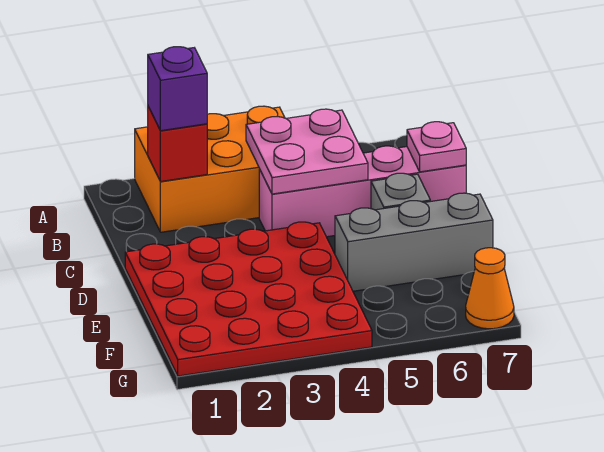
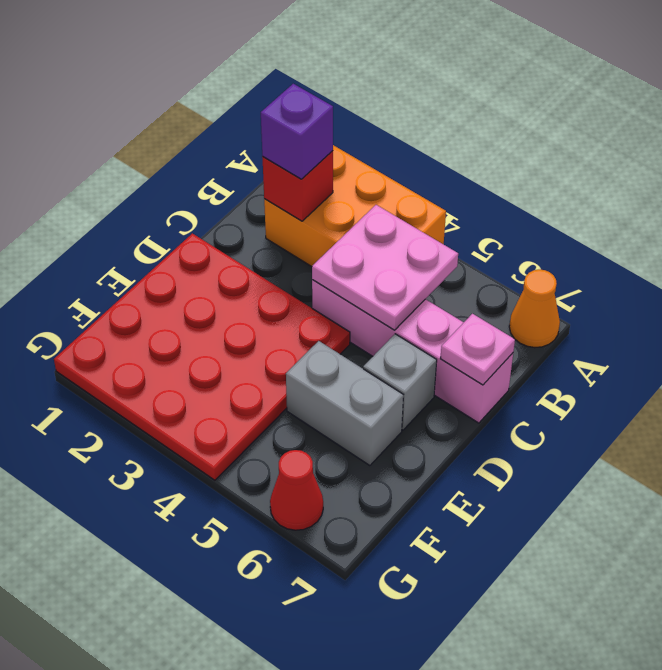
grey 1x3 brick [335,193,493,291] -> grey 1x2 brick [286,341,403,466]
none -> red 1x1 cone [270,450,323,530]
orange 1x1 cone [466,248,514,329] -> orange 1x1 cone moved to [509,270,560,348]

